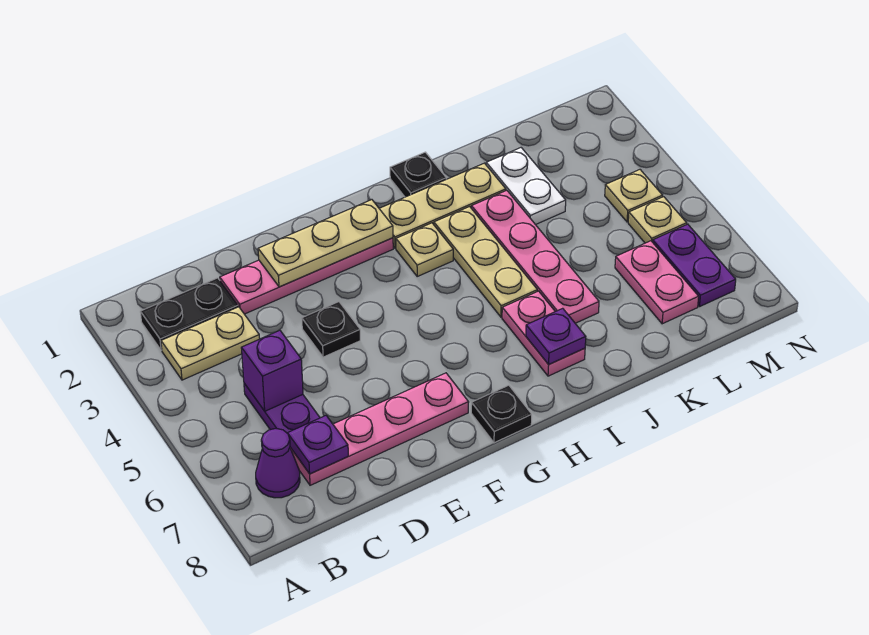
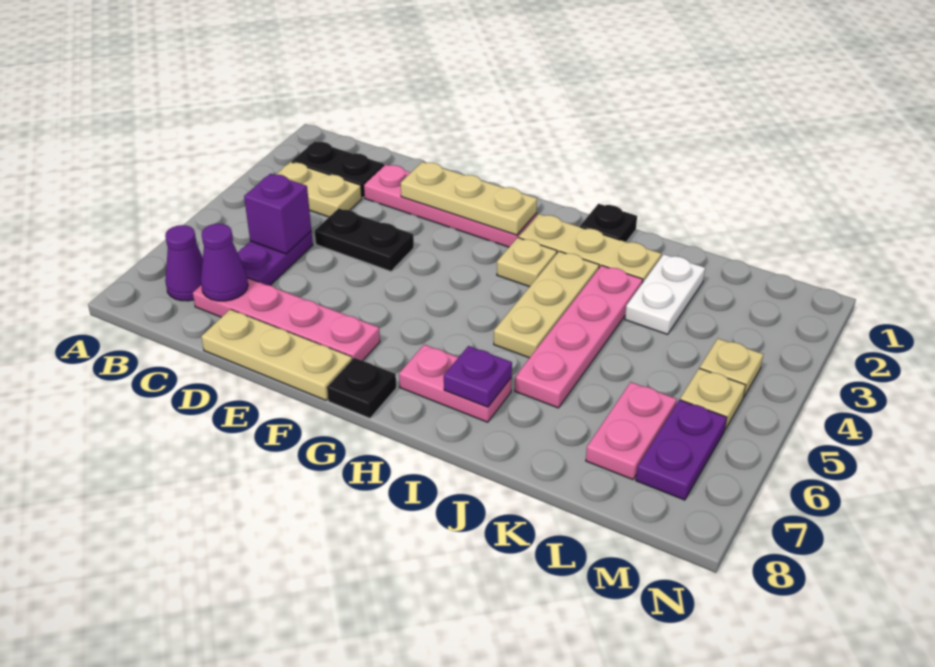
purple 1x1 plate [288,416,348,474] -> purple 1x1 cone [201,224,248,301]
none -> tan 1x3 plate [201,309,352,400]
black 1x1 plate [302,302,360,357] -> black 1x2 plate [315,208,414,271]
pink 1x2 plate [502,291,585,376] -> pink 1x2 plate turned to [399,345,512,422]

